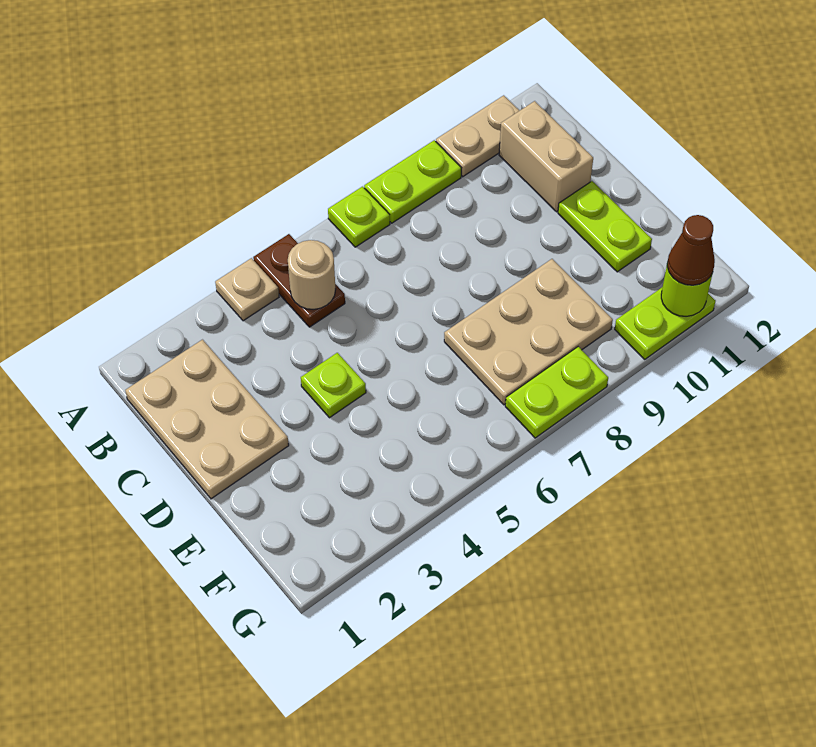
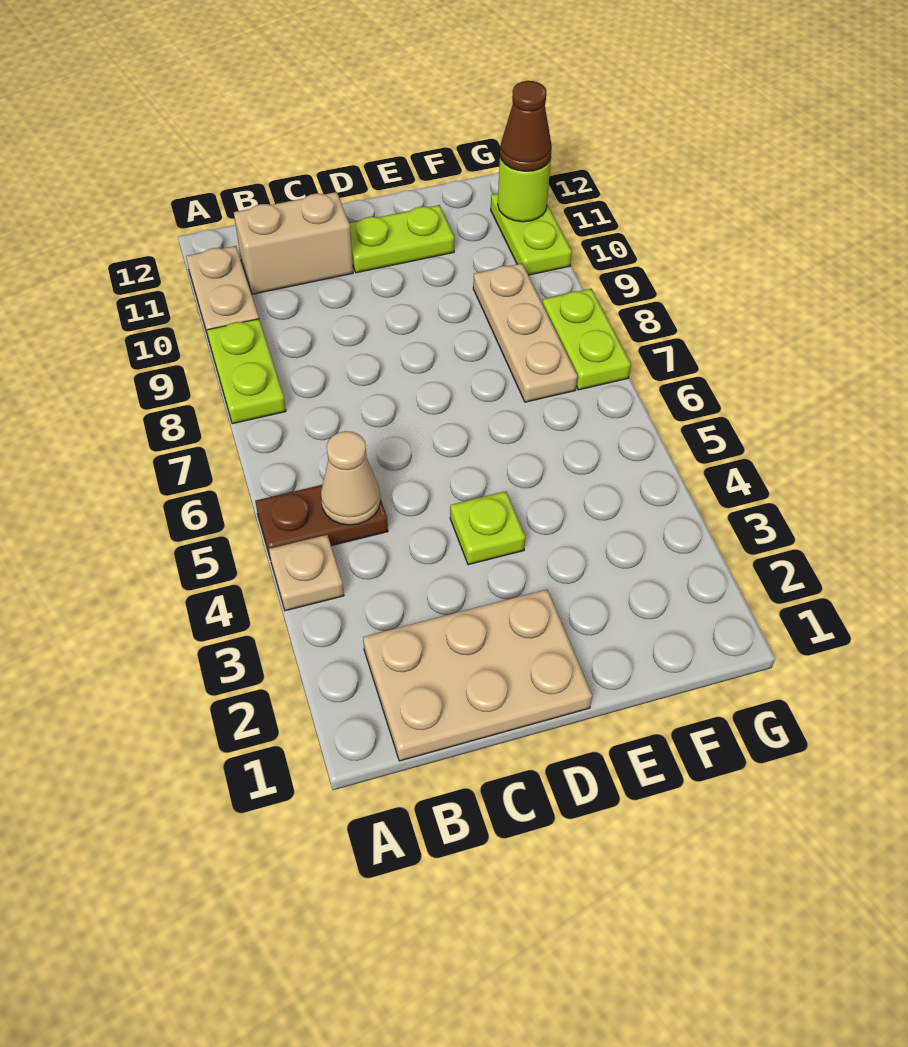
lime 1x1 plate [328,187,390,247] -> none
tan 1x1 round brick [288,240,336,310] -> tan 1x1 cone [321,431,380,525]
tan 2x3 plate [444,259,613,405] -> tan 1x3 plate [473,263,577,402]

